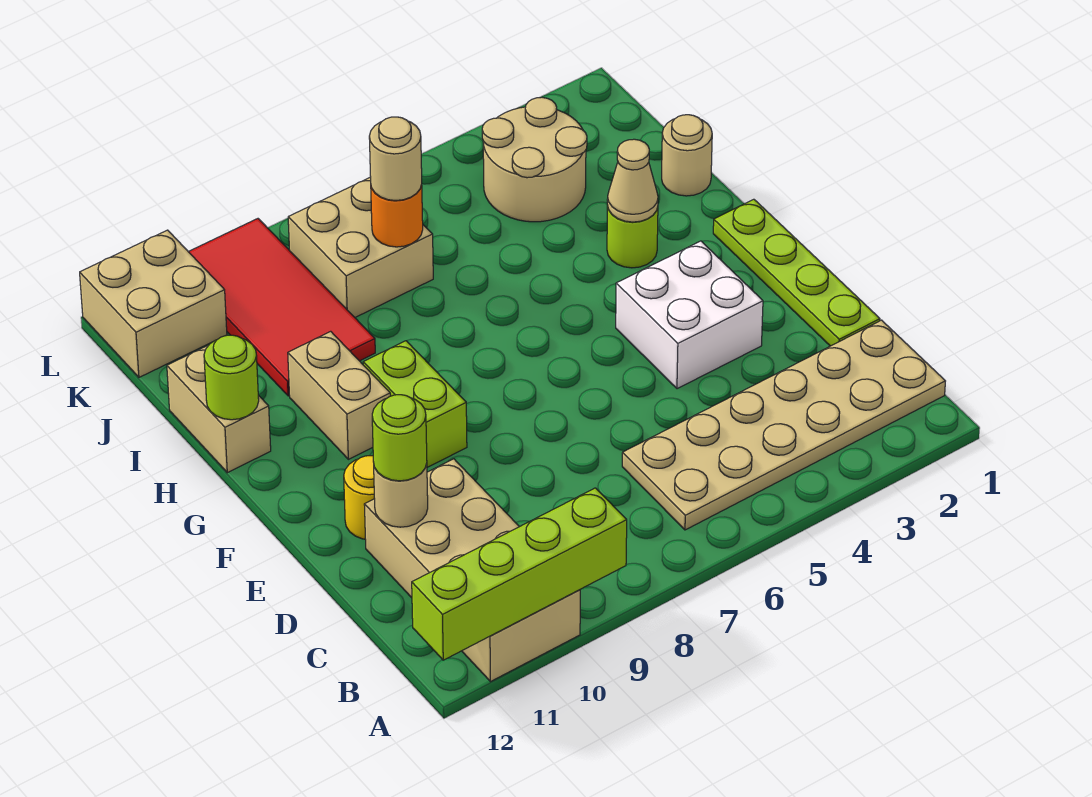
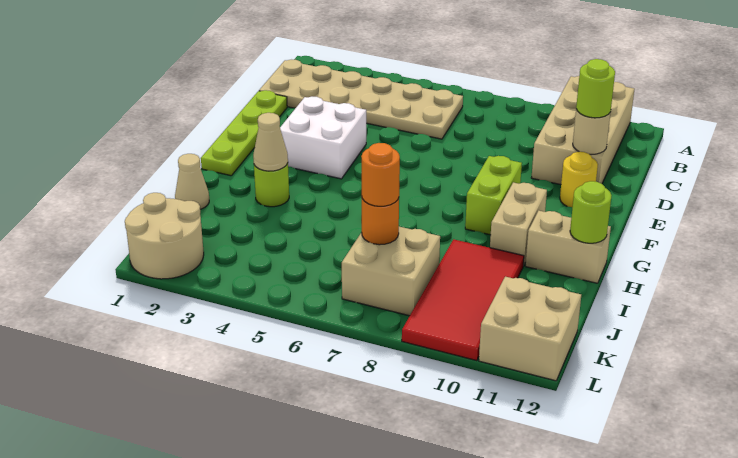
lime 1x4 brick [412,488,627,660] -> none
tan 1x2 brick [167,345,271,473] -> tan 1x2 brick turned to [525,211,611,283]
tan 1x1 round brick [662,115,712,196] -> tan 1x1 cone [175,154,209,209]
tan 2x2 round brick [482,97,587,222] -> tan 2x2 round brick moved to [125,193,204,279]
tan 1x1 round brick [369,117,422,201] -> orange 1x1 round brick [361,143,400,206]

